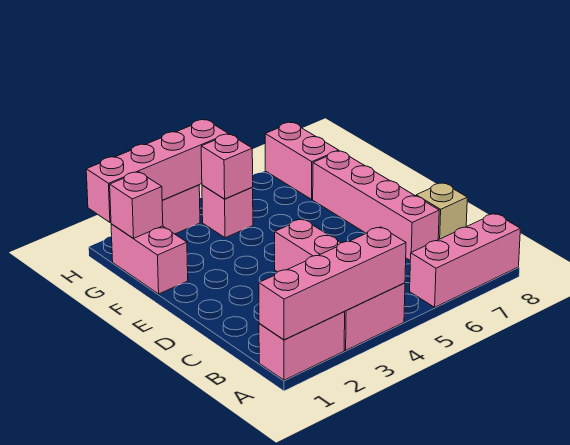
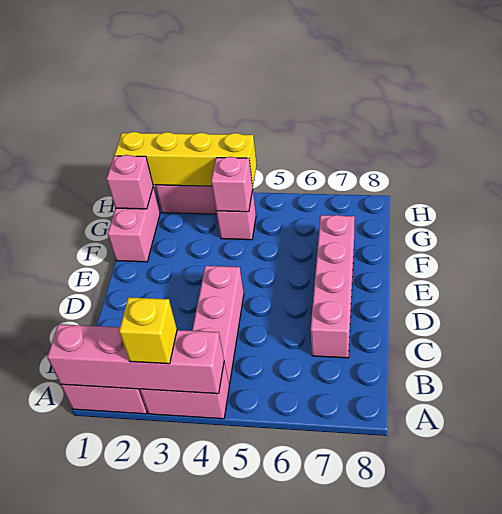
none -> yellow 1x1 brick [119,297,177,364]
pink 1x3 brick [410,214,520,307] -> none
tan 1x1 brick [416,183,467,240] -> none
pink 1x2 brick [265,122,339,199] -> none
pink 1x4 brick [86,120,228,223] -> yellow 1x4 brick [115,132,257,186]

